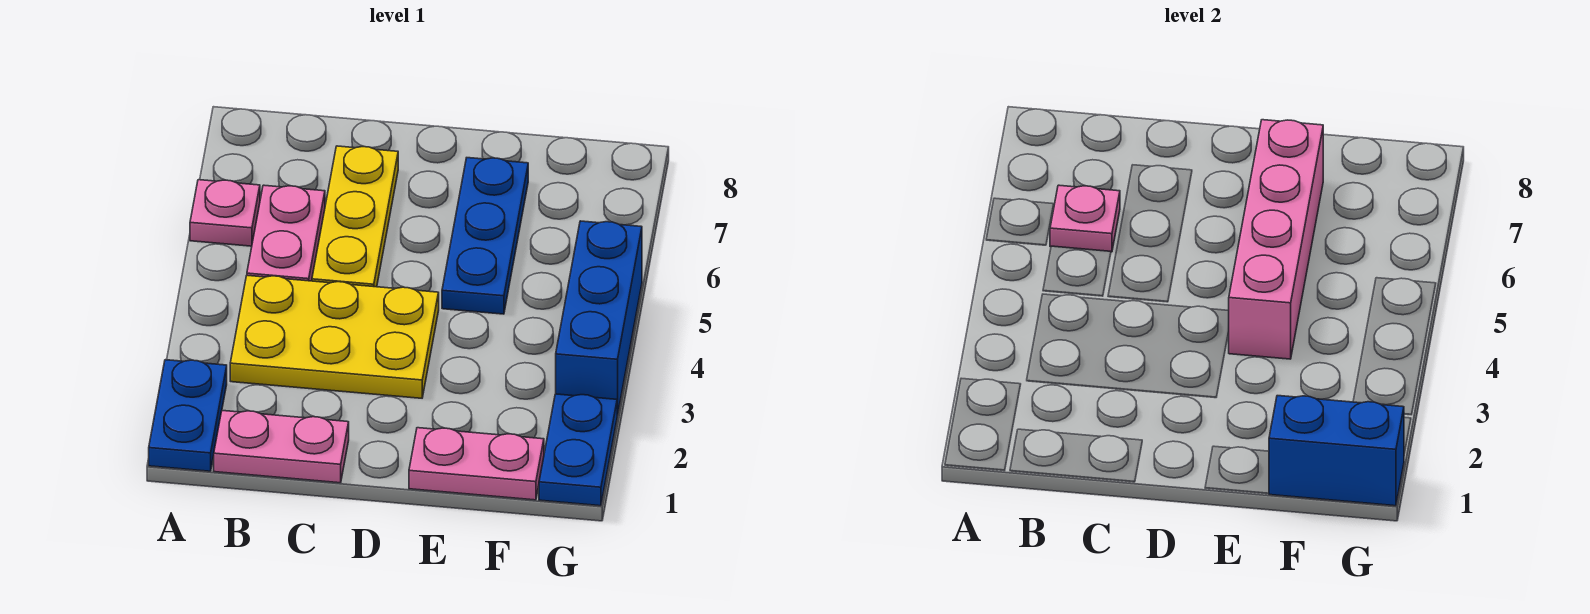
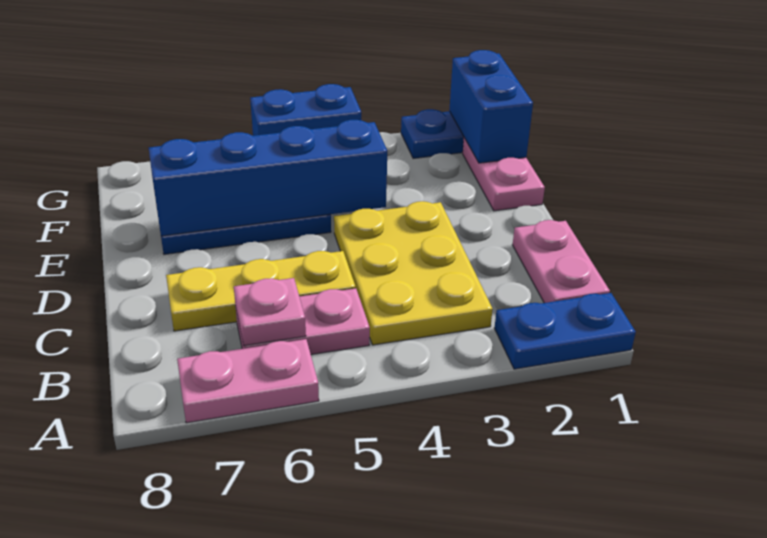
pink 1x1 plate [190,180,260,246] -> pink 1x2 plate [177,339,319,423]
pink 1x4 brick [1228,120,1323,359] -> blue 1x4 brick [149,120,387,236]
blue 1x3 brick [556,221,642,415] -> blue 1x2 brick [250,84,361,136]

